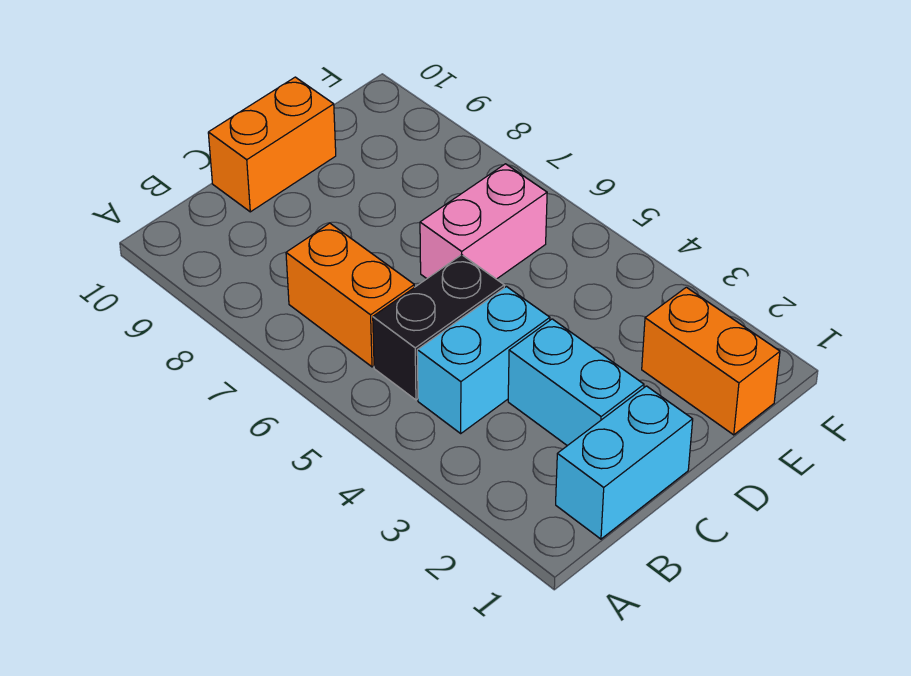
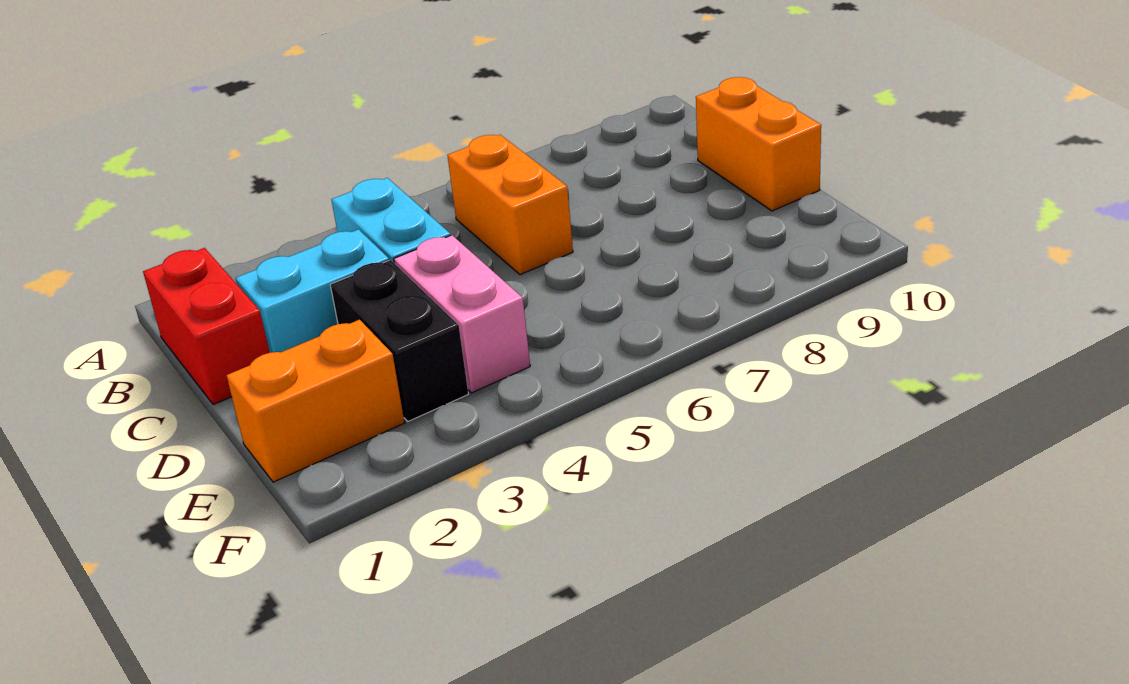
cyan 1x2 brick [556,386,693,539] -> red 1x2 brick [143,248,270,405]
black 1x2 brick [373,255,504,400] -> black 1x2 brick moved to [330,260,468,421]
orange 1x2 brick [286,223,414,367] -> orange 1x2 brick turned to [447,135,573,275]
pink 1x2 brick [420,164,547,279] -> pink 1x2 brick moved to [394,235,530,393]

